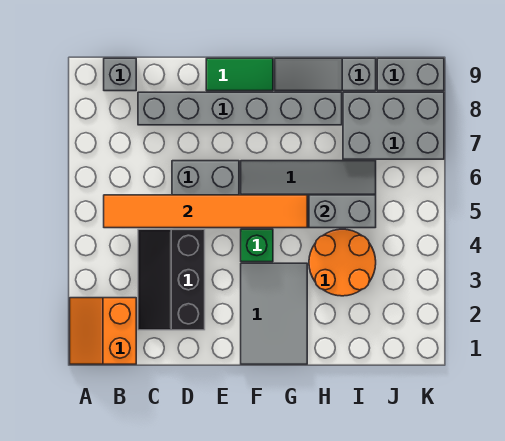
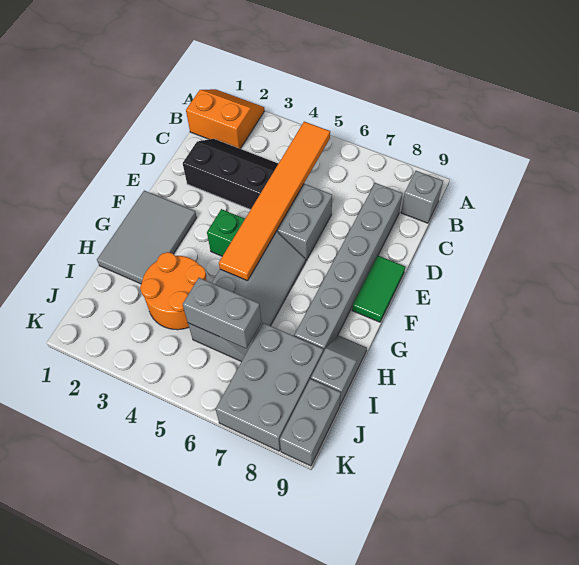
grey 2x3 tile [241,263,307,364] -> grey 2x3 tile turned to [97,191,197,284]
grey 1x3 slope [275,58,376,91] -> grey 1x2 slope [311,335,367,405]
grey 1x2 brick [309,195,376,228] -> grey 1x2 brick turned to [183,278,262,348]

